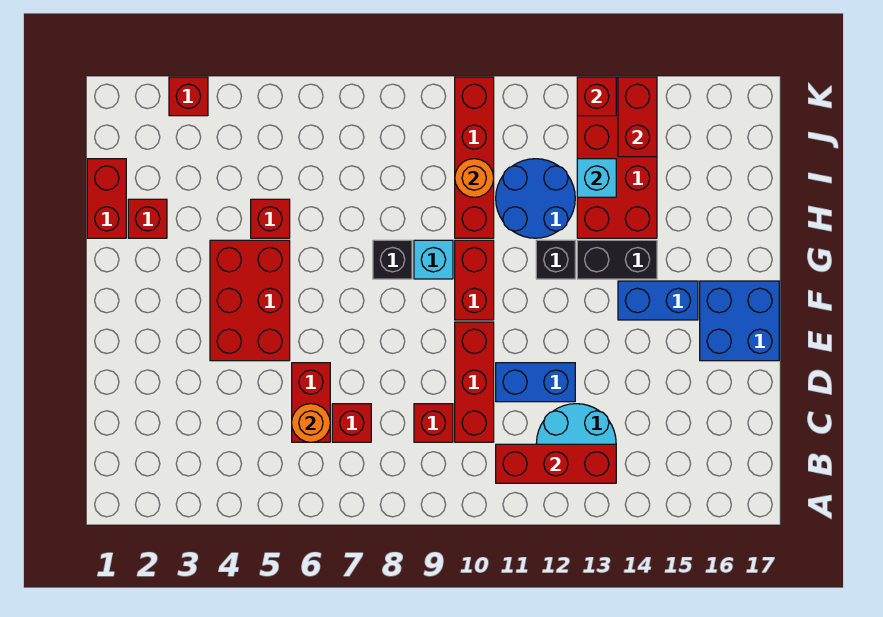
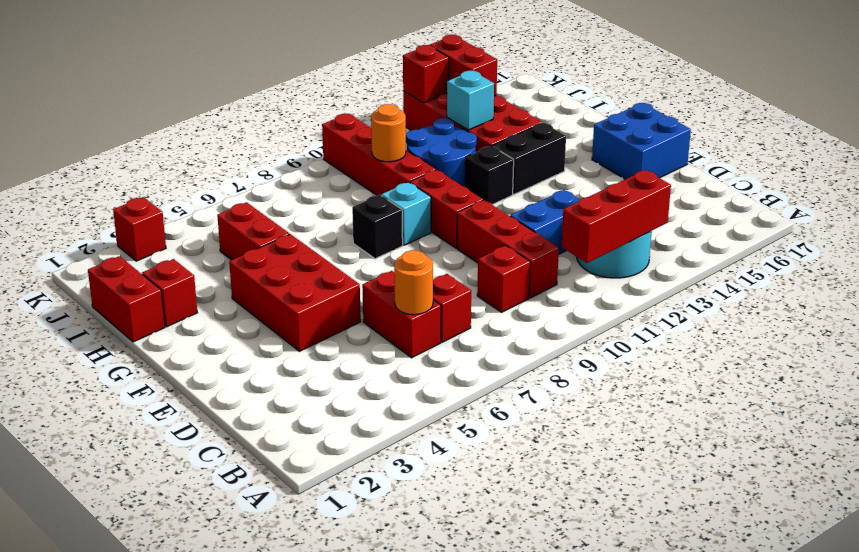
blue 1x2 brick [618,281,698,320] -> none
red 1x1 brick [251,199,290,238] -> red 1x2 brick [217,202,290,260]

